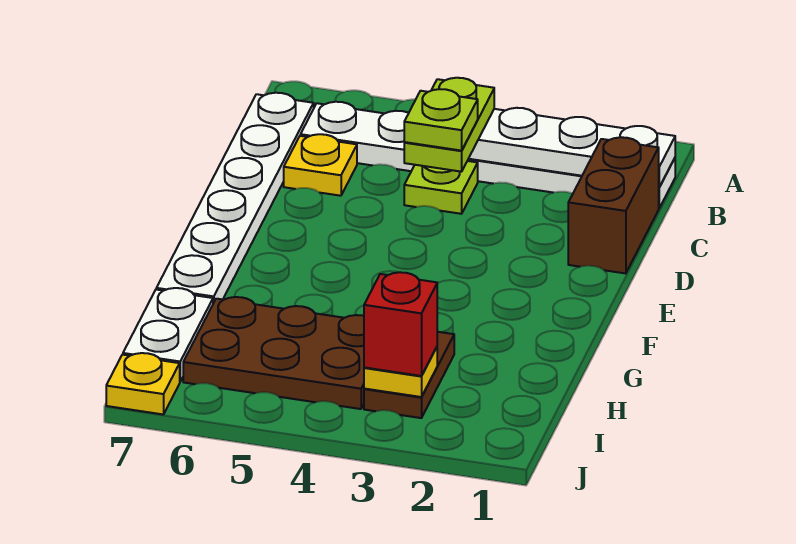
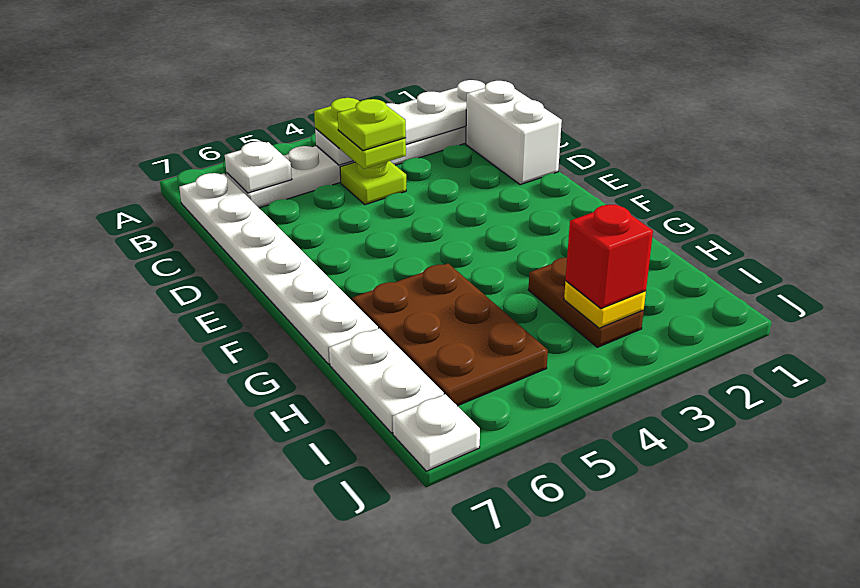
none -> white 1x1 plate [225,141,292,193]
brown 1x2 brick [568,137,659,273] -> white 1x2 brick [466,81,562,185]
yellow 1x1 plate [284,134,357,196] -> none
brown 2x3 plate [183,297,364,409] -> brown 2x3 plate turned to [352,263,548,406]
yellow 1x1 plate [106,353,180,414] -> white 1x1 plate [393,394,480,471]

